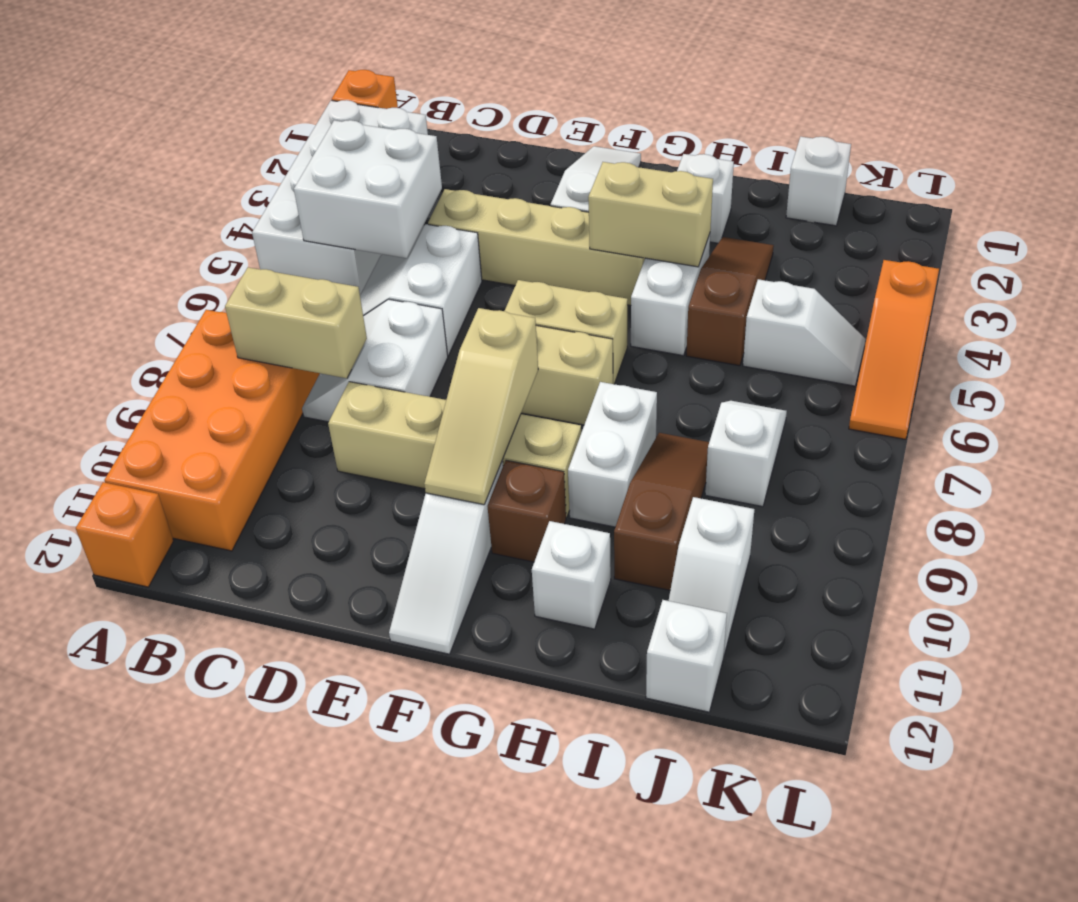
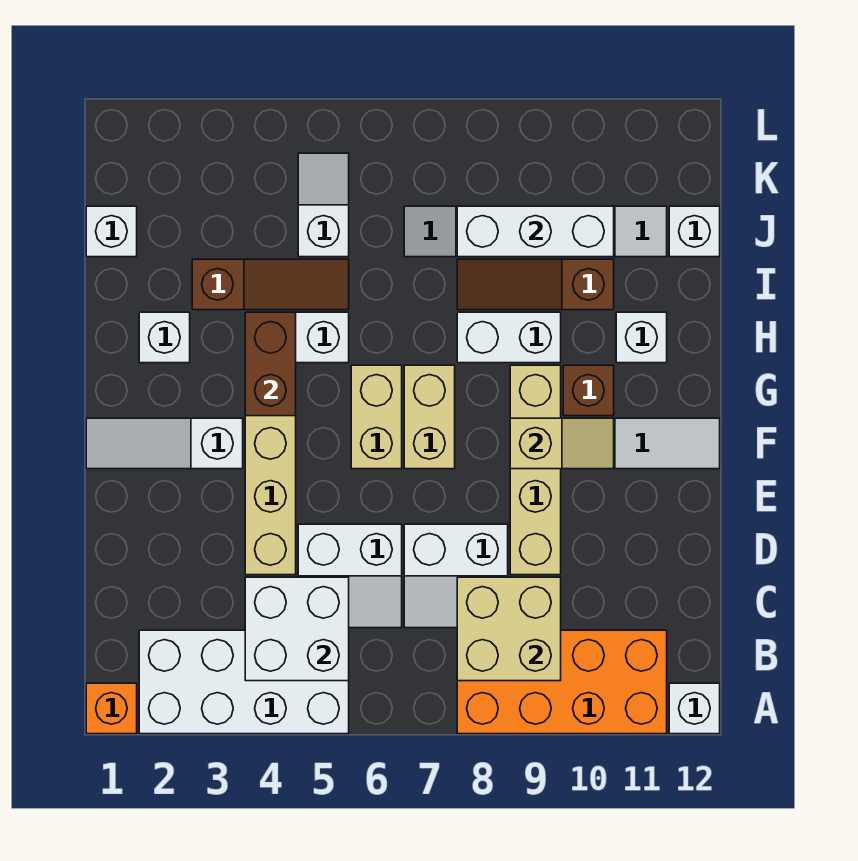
orange 1x1 brick [76,482,174,587] -> white 1x1 brick [669,683,720,734]
tan 1x2 brick [225,267,367,378] -> tan 2x2 brick [457,577,561,681]
tan 1x3 slope [424,308,538,505] -> tan 1x2 slope [510,418,614,469]
tan 1x2 brick [588,162,713,267] -> brown 1x2 brick [245,312,296,416]
brown 1x3 slope [686,237,774,366] -> brown 1x3 slope turned to [192,259,349,310]
none -> white 1x3 brick [457,206,614,257]
orange 1x3 slope [849,260,939,439] -> none

